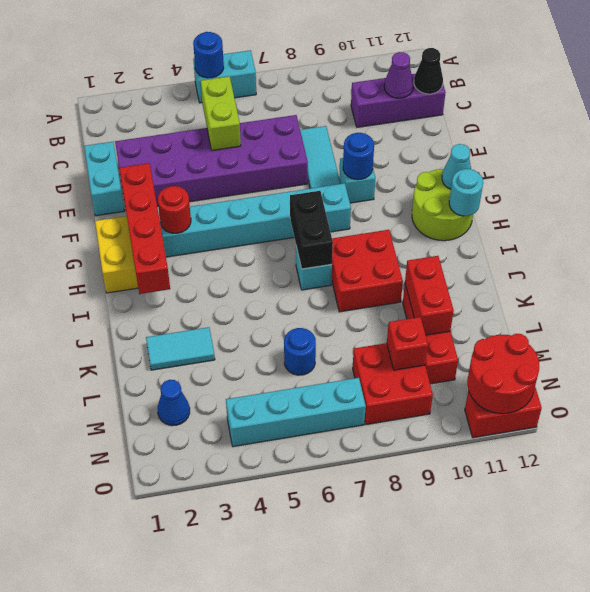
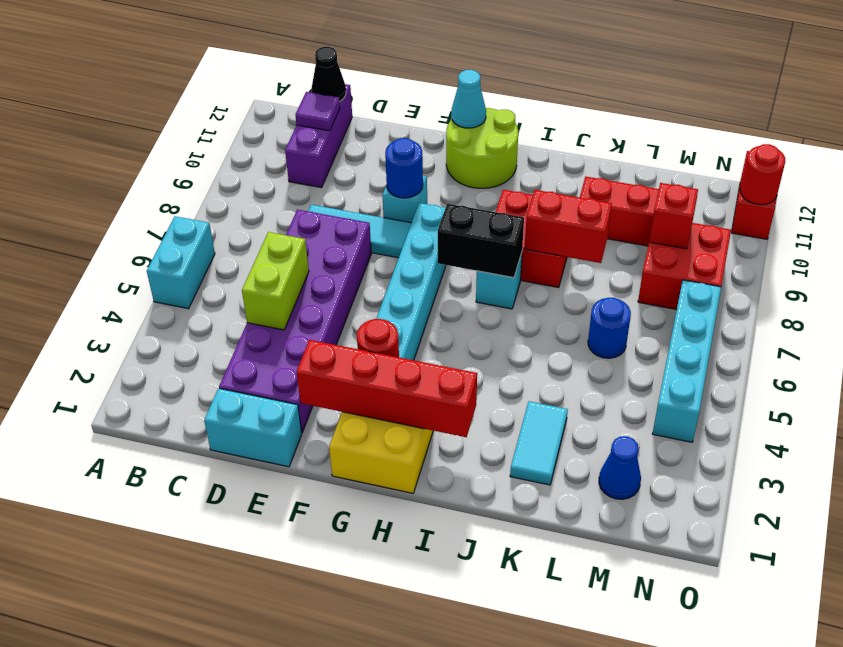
blue 1x1 round brick [193,32,224,78] -> none
lime 1x2 brick [201,76,241,150] -> lime 1x2 brick turned to [242,232,309,330]
purple 1x1 cone [384,52,413,98] -> purple 1x1 tile [295,92,340,131]
cyan 1x1 round brick [449,169,483,216] -> none
red 1x2 brick [405,256,454,335] -> red 1x2 brick moved to [525,190,612,263]
red 2x2 round brick [467,334,539,414] -> red 1x1 round brick [740,144,785,205]

